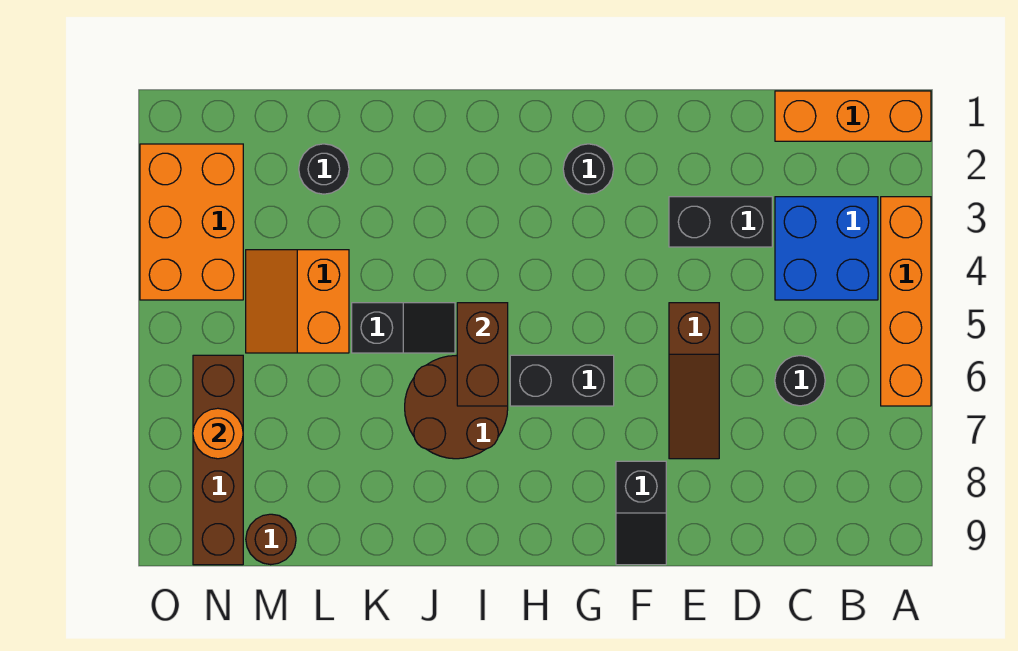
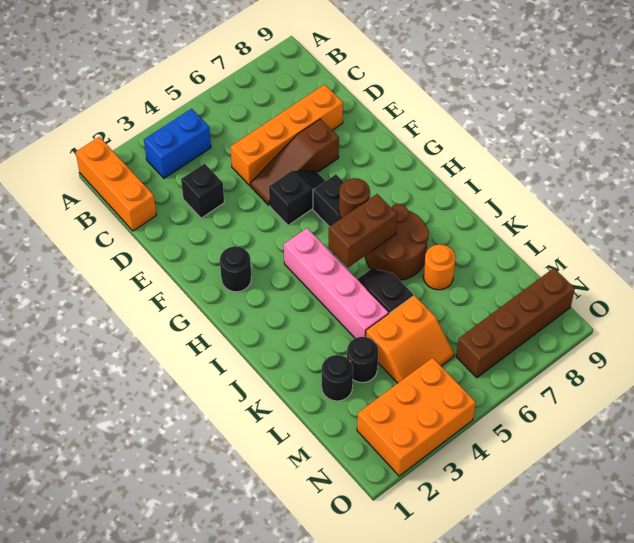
orange 1x4 brick [881,197,931,406] -> orange 1x4 brick moved to [230,84,343,185]
blue 2x2 brick [775,197,878,300] -> blue 1x2 brick [144,109,211,178]
black 1x1 round brick [775,356,825,406] -> black 1x1 round brick moved to [347,337,378,383]
black 1x2 brick [669,197,772,247] -> black 1x1 brick [181,164,224,218]
brown 1x3 slope [669,303,719,459] -> brown 1x3 slope turned to [250,119,339,205]
black 1x2 slope [616,461,666,565] -> black 1x2 slope moved to [269,170,325,225]
none -> pink 1x4 brick [284,228,389,338]
brown 1x1 round brick [246,514,296,565] -> brown 1x1 round brick moved to [339,178,370,218]
orange 1x1 round brick [193,408,243,459] -> orange 1x1 round brick moved to [423,244,456,290]

